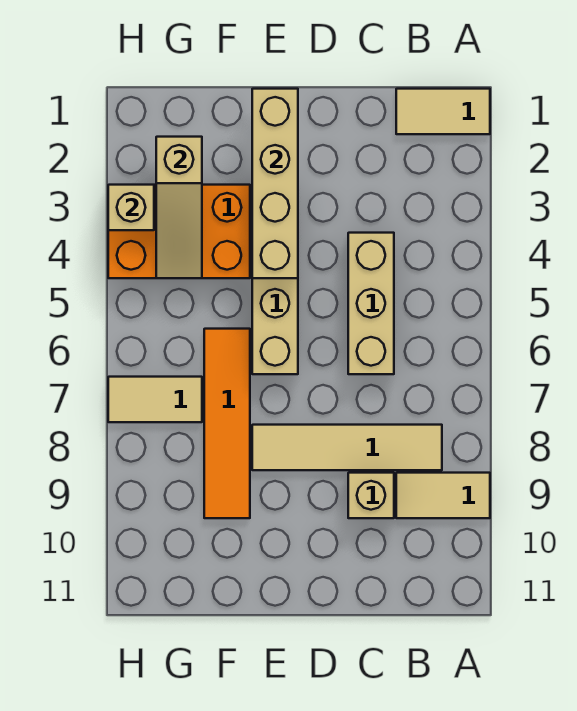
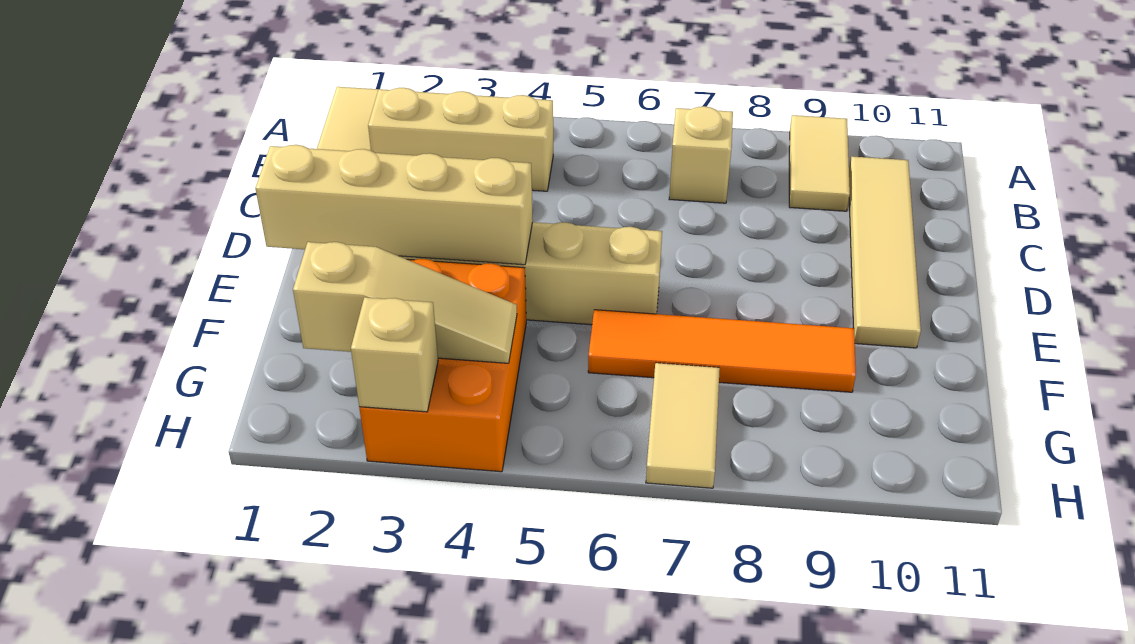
tan 1x4 tile [252,425,442,470] -> tan 1x4 tile moved to [849,156,921,348]
tan 1x3 brick [348,233,394,374] -> tan 1x3 brick moved to [368,88,553,191]
tan 1x1 brick [348,473,394,518] -> tan 1x1 brick moved to [669,106,733,203]

